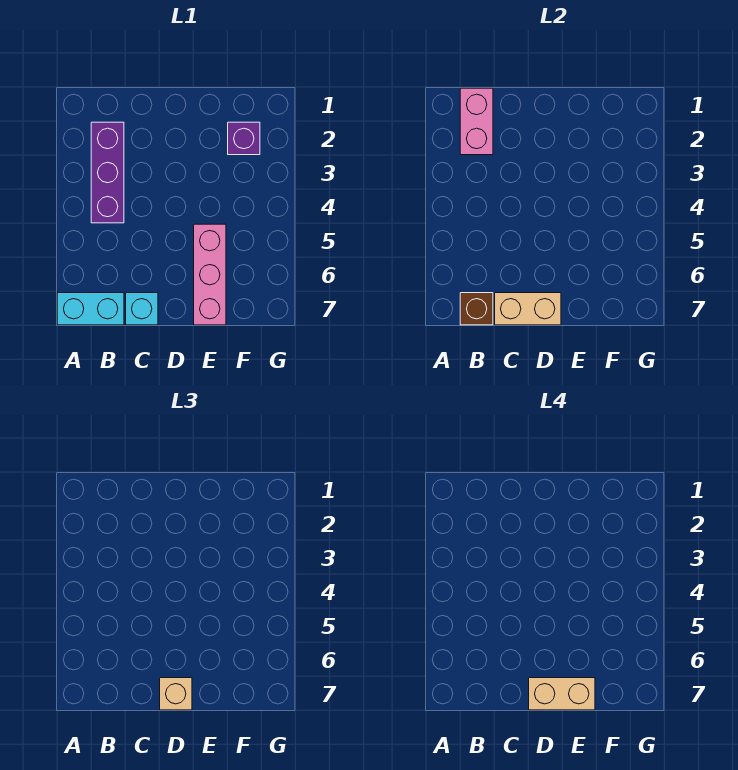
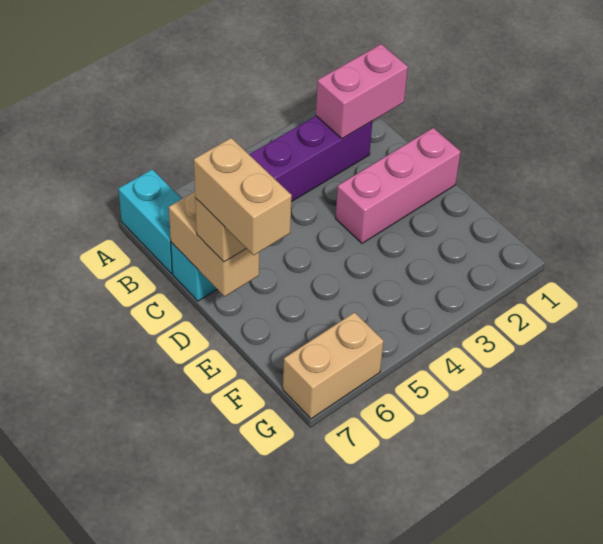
brown 1x1 brick [460,293,493,325] -> none
pink 1x3 brick [194,224,226,325] -> pink 1x3 brick moved to [336,128,461,243]
purple 1x1 brick [228,122,260,155] -> none
none -> tan 1x2 brick [283,312,384,419]

